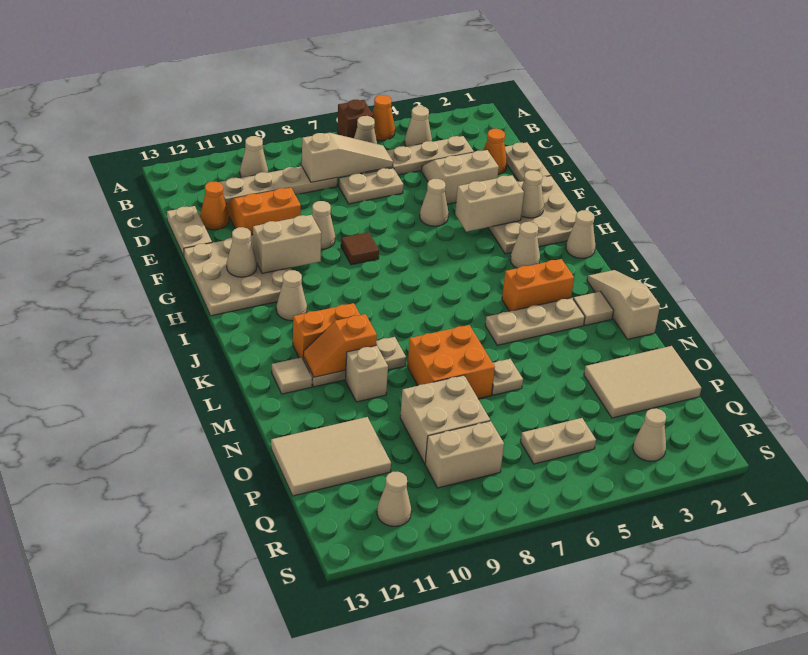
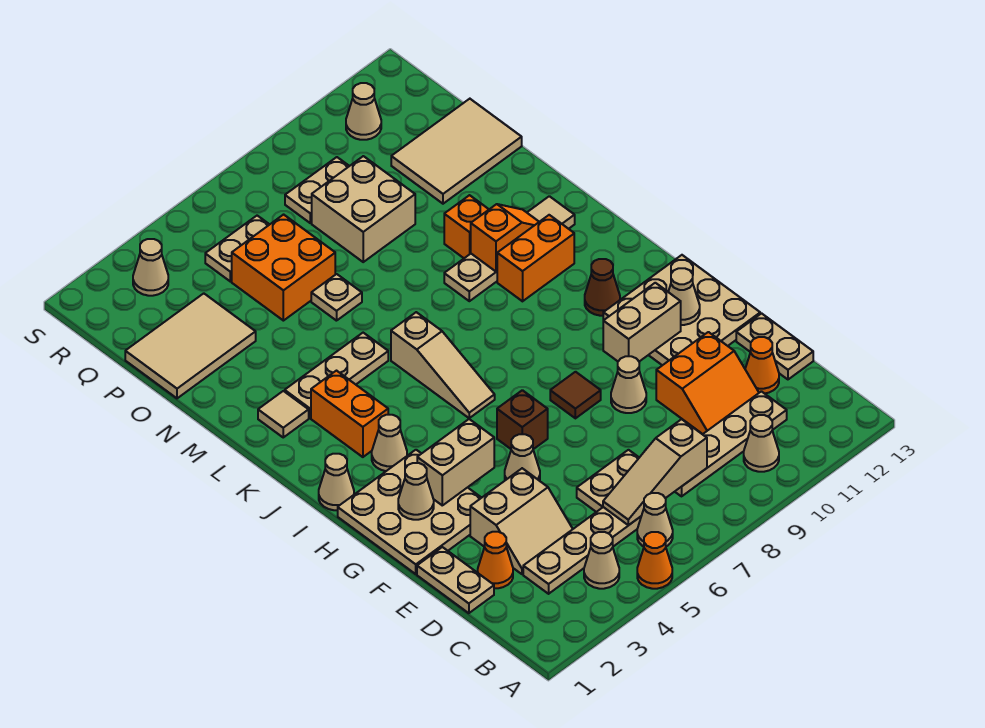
brown 1x1 brick [337,100,373,138] -> brown 1x1 brick moved to [497,390,548,449]
tan 1x1 cone [276,270,307,321] -> brown 1x1 cone [585,259,620,316]
tan 1x3 slope [587,270,660,339] -> tan 1x3 slope moved to [391,312,495,418]
orange 1x2 brick [502,259,574,311] -> orange 1x2 brick turned to [311,371,388,457]
orange 2x2 brick [407,325,495,399] -> orange 2x2 brick moved to [232,215,335,321]
tan 1x1 brick [346,345,388,402] -> orange 1x1 brick [444,195,489,258]
tan 1x2 brick [425,421,504,488] -> tan 1x2 plate [285,157,349,223]

